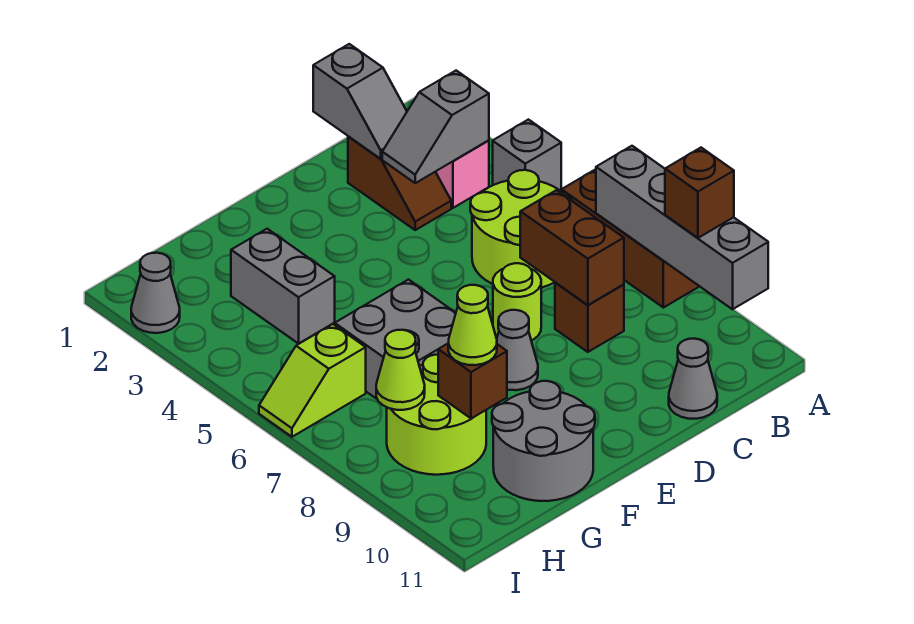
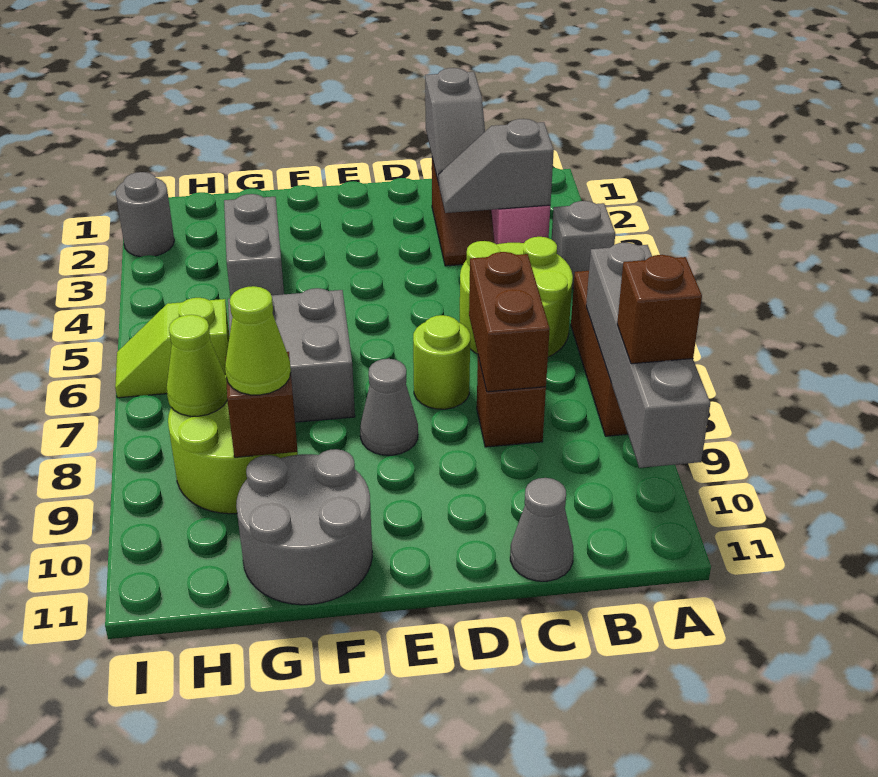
grey 1x1 cone [131,253,180,333] -> grey 1x1 round brick [116,172,174,257]

